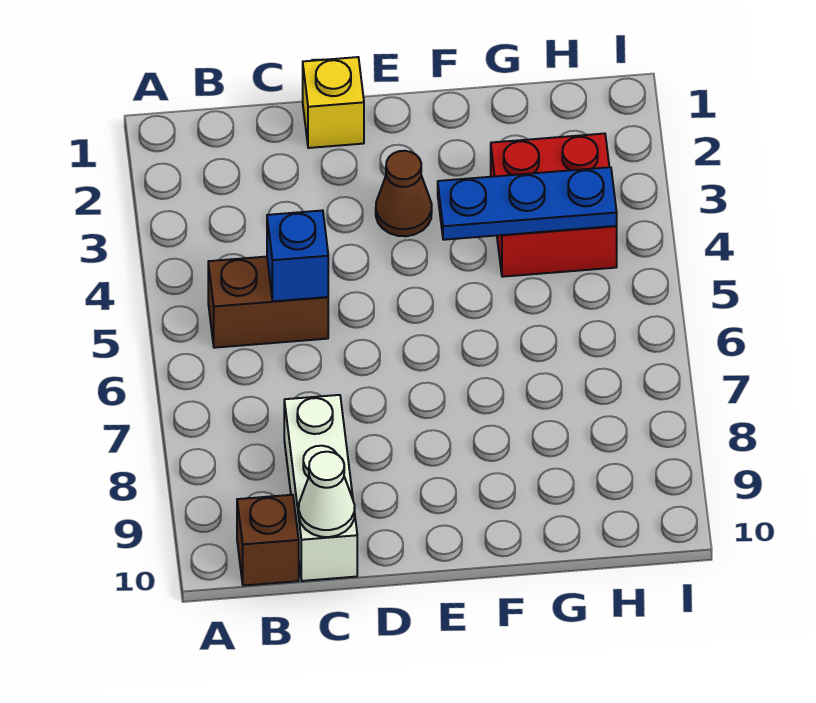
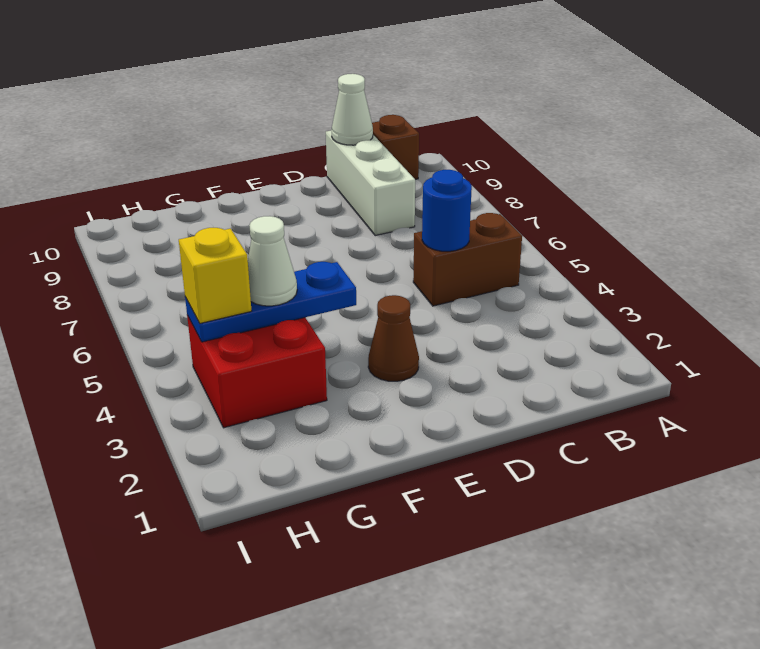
blue 1x1 brick [267,210,328,301] -> blue 1x1 round brick [422,170,472,251]
yellow 1x1 brick [303,57,364,148] -> yellow 1x1 brick moved to [179,228,252,323]
none -> white 1x1 cone [248,216,297,306]

